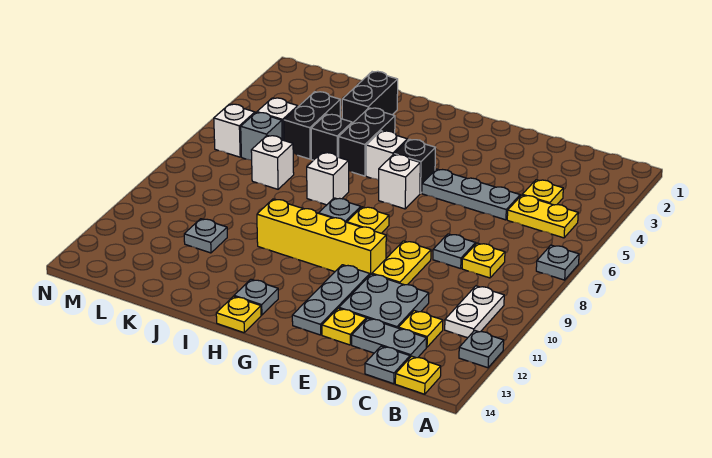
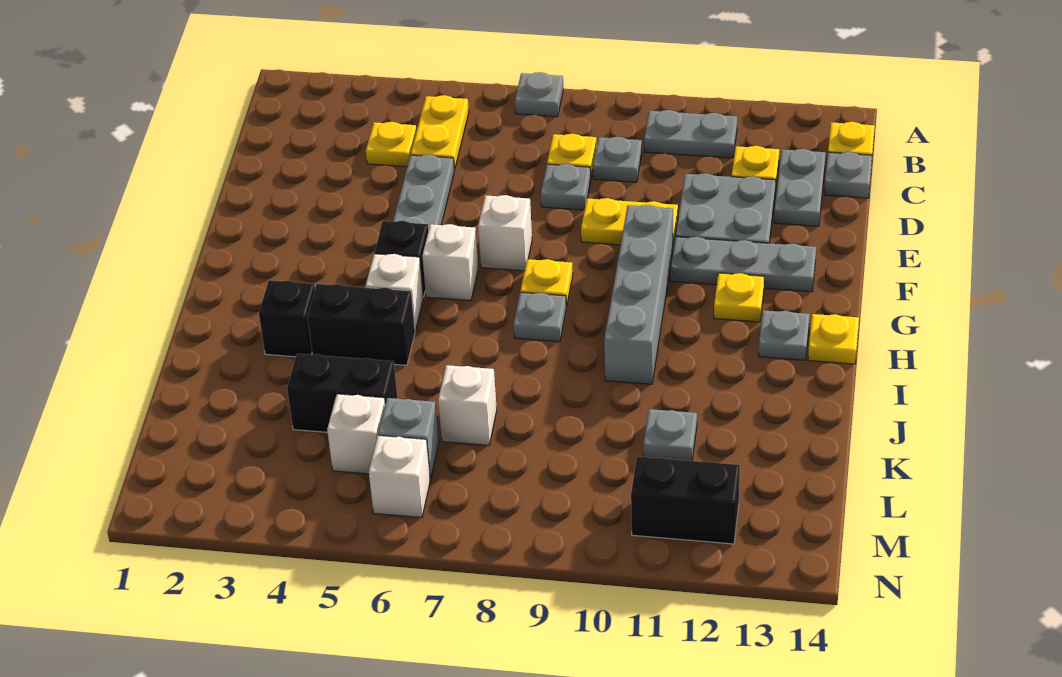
grey 1x1 plate [459,330,504,368] -> grey 1x1 plate moved to [593,137,642,182]
white 1x2 plate [445,286,504,338] -> grey 1x2 plate [644,110,737,158]
yellow 1x1 plate [322,308,366,345] -> yellow 1x1 plate moved to [714,273,764,322]
yellow 1x4 brick [257,199,386,275] -> grey 1x4 brick [604,205,673,384]
white 1x1 brick [307,152,349,205] -> white 1x1 brick moved to [478,195,532,271]
black 1x2 brick [342,71,398,123] -> black 1x2 brick moved to [631,456,740,544]
black 1x1 brick [311,114,352,160] -> black 1x1 brick moved to [259,280,315,357]

